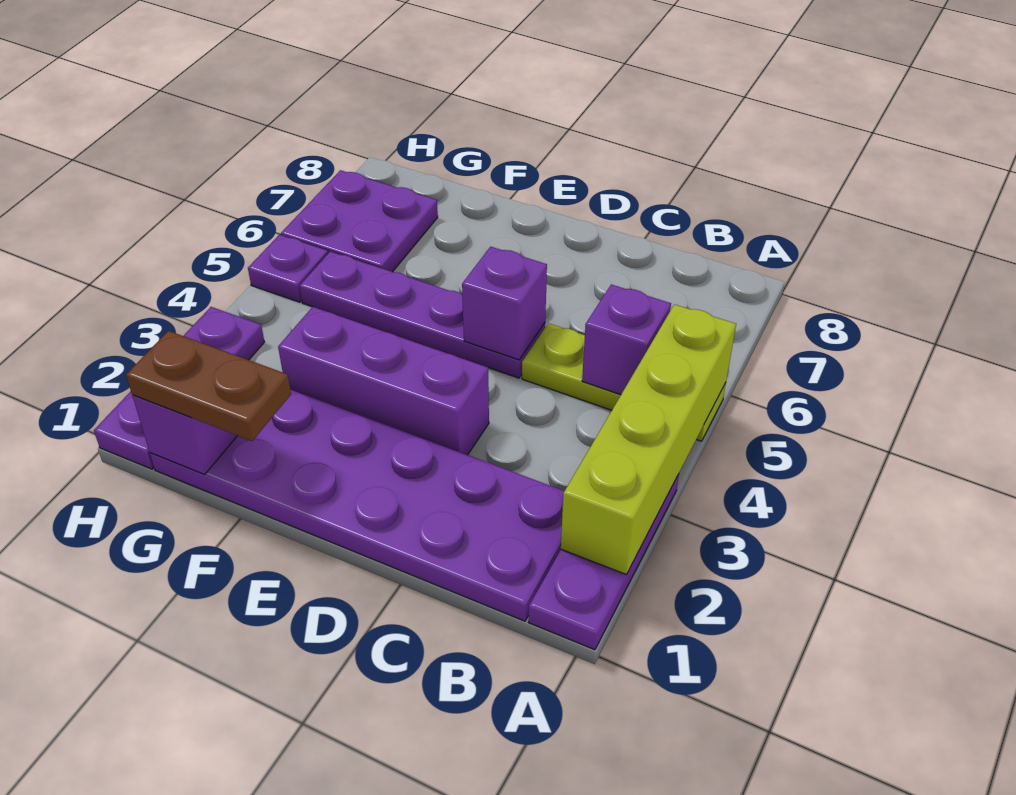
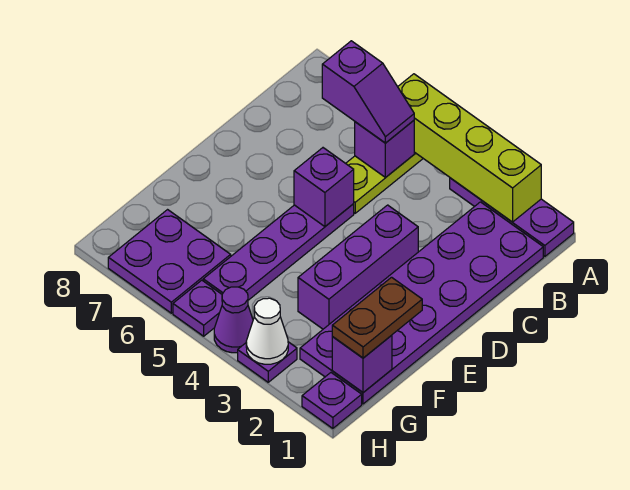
none -> purple 1x2 slope [322,41,414,143]
none -> white 1x1 cone [246,298,288,364]
none -> purple 1x1 cone [214,287,253,353]

